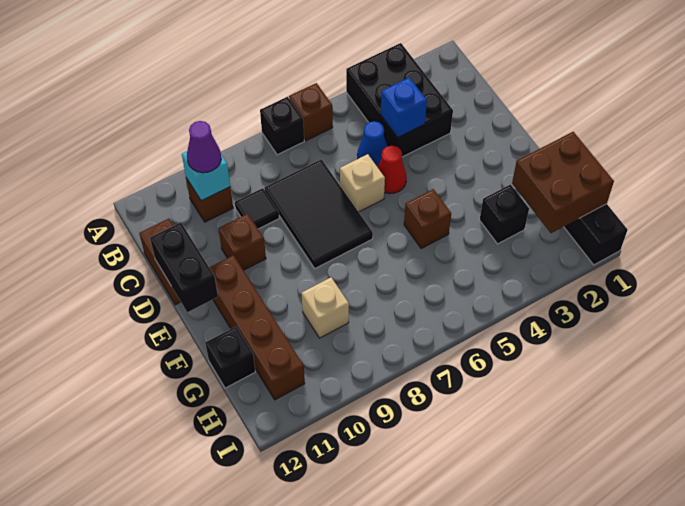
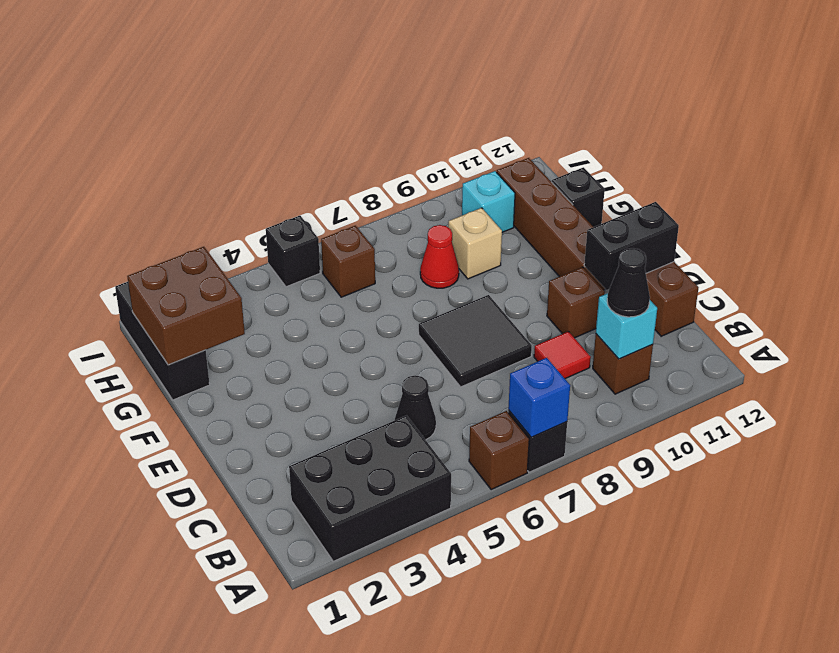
black 2x3 brick [346,43,453,157] -> black 2x3 brick turned to [289,416,451,561]
purple 1x1 cone [187,121,221,173] -> black 1x1 cone [607,248,650,317]
blue 1x1 brick [381,78,427,137] -> blue 1x1 brick moved to [508,358,570,437]
blue 1x1 cone [357,121,387,167] -> black 1x1 cone [395,375,436,440]
black 2x3 tile [265,159,373,268] -> black 2x2 tile [419,295,532,387]
black 1x1 tile [235,188,279,229] -> red 1x1 tile [534,332,591,379]
red 1x1 cone [378,145,407,194] -> red 1x1 cone moved to [420,225,459,288]
tan 1x1 brick [340,154,385,212] -> none
black 1x2 brick [150,223,218,312] -> black 1x2 brick turned to [584,202,679,290]
brown 1x1 brick [404,189,451,248] -> brown 1x1 brick moved to [321,226,375,297]
black 1x1 brick [480,185,529,244] -> black 1x1 brick moved to [266,216,320,287]
none -> cyan 1x1 brick [462,171,515,232]

